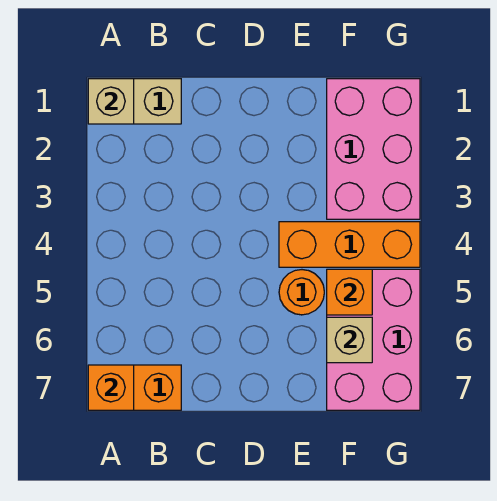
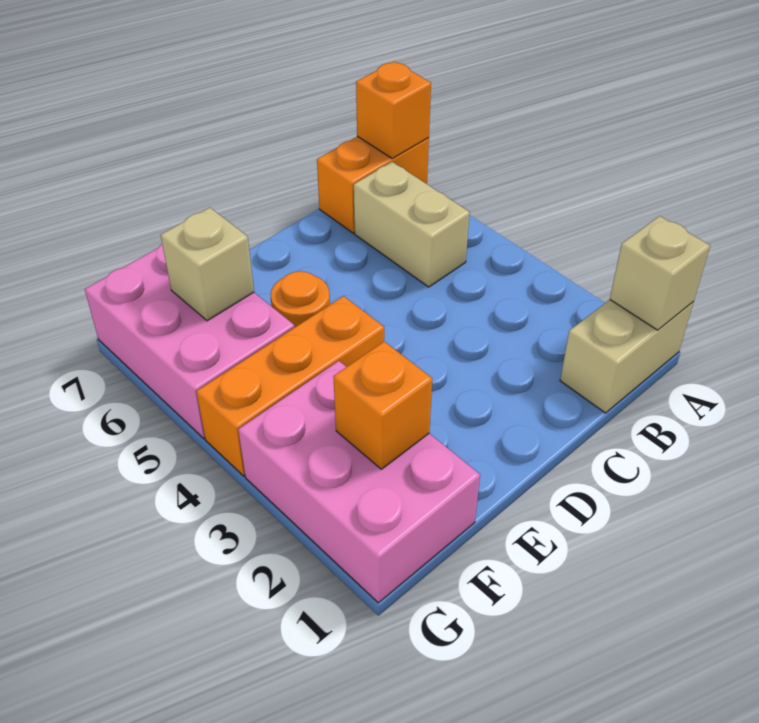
none -> tan 1x2 brick [354,162,470,287]
orange 1x1 brick [327,269,372,315] -> orange 1x1 brick moved to [333,341,432,469]

